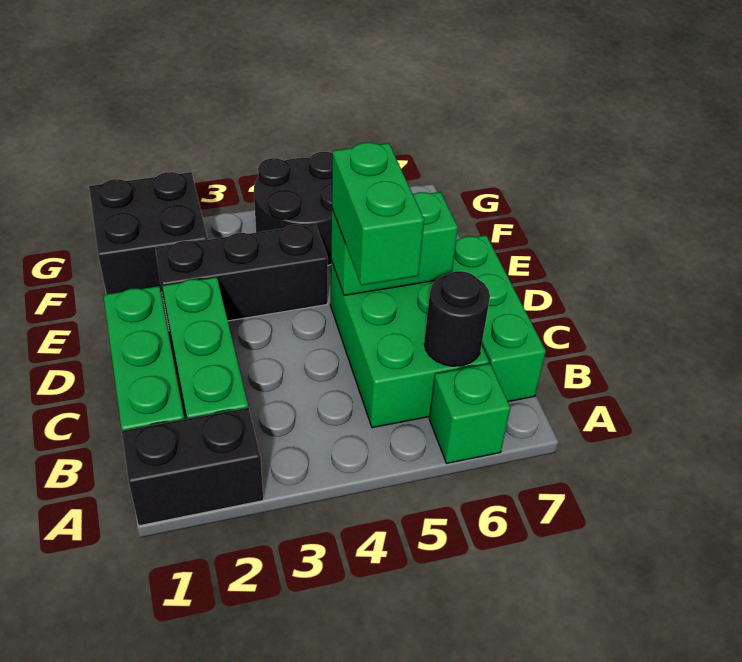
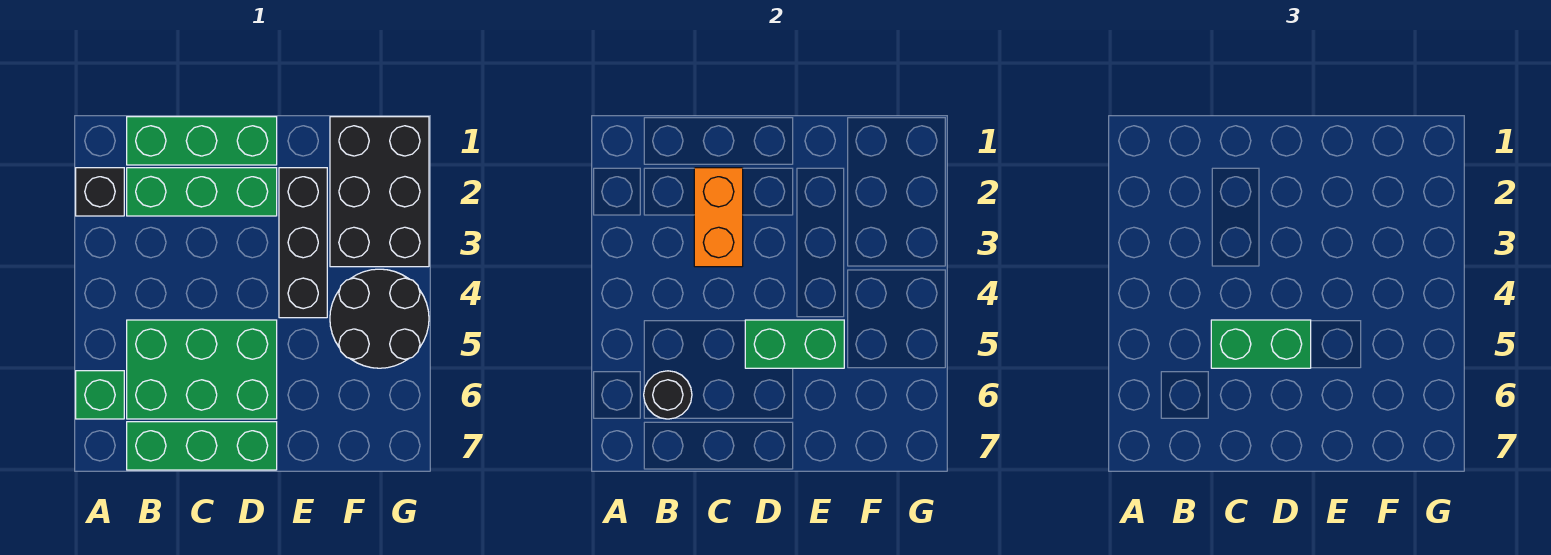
black 1x2 brick [122,408,263,526] -> black 1x1 brick [76,168,124,216]
none -> orange 1x2 brick [694,168,743,267]
green 1x2 brick [331,192,458,296] -> green 1x2 brick turned to [745,320,844,368]
black 2x2 brick [89,172,208,294] -> black 2x3 brick [330,117,429,267]

